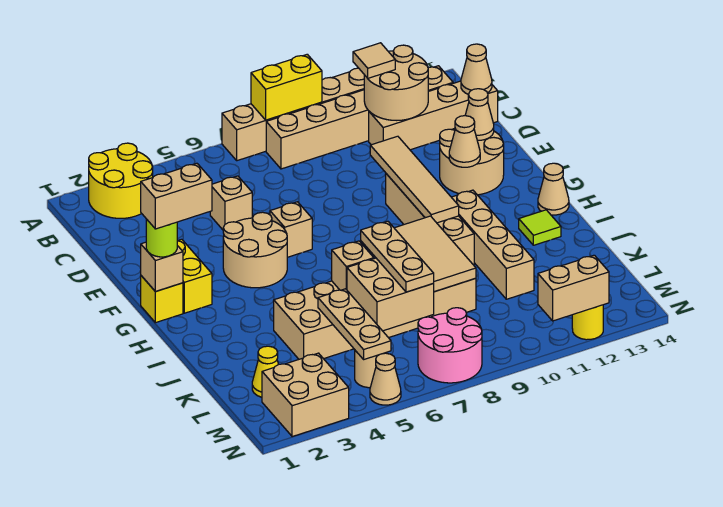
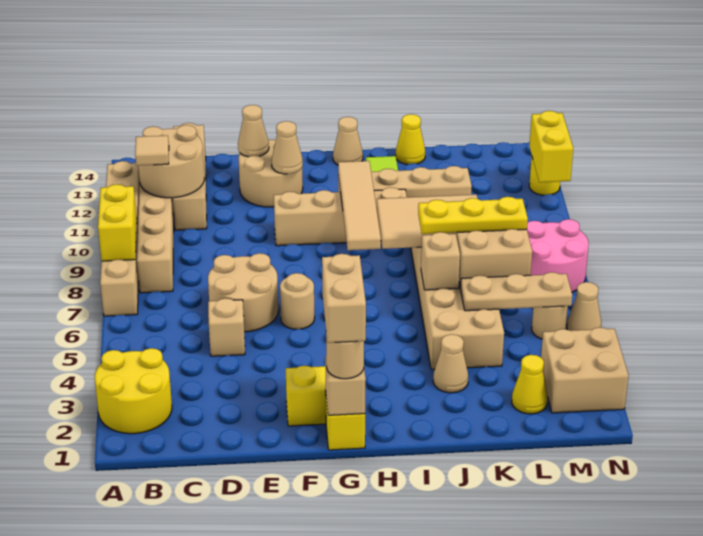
tan 1x1 cone [461,44,492,94] -> tan 1x1 cone moved to [433,334,468,393]
tan 1x4 tile [370,136,459,223] -> tan 1x4 tile turned to [338,161,381,250]
tan 2x2 round brick [223,212,287,288] -> tan 2x2 round brick moved to [208,253,278,332]
tan 1x1 brick [270,202,312,257] -> tan 1x1 round brick [280,273,315,329]
lime 1x1 round brick [146,219,177,257] -> tan 1x1 round brick [326,335,364,379]
tan 1x3 plate [361,221,434,292] -> yellow 1x3 plate [418,197,528,234]
none -> yellow 1x1 cone [396,114,425,165]
tan 1x2 brick [538,255,609,321] -> yellow 1x2 brick [529,111,573,182]

